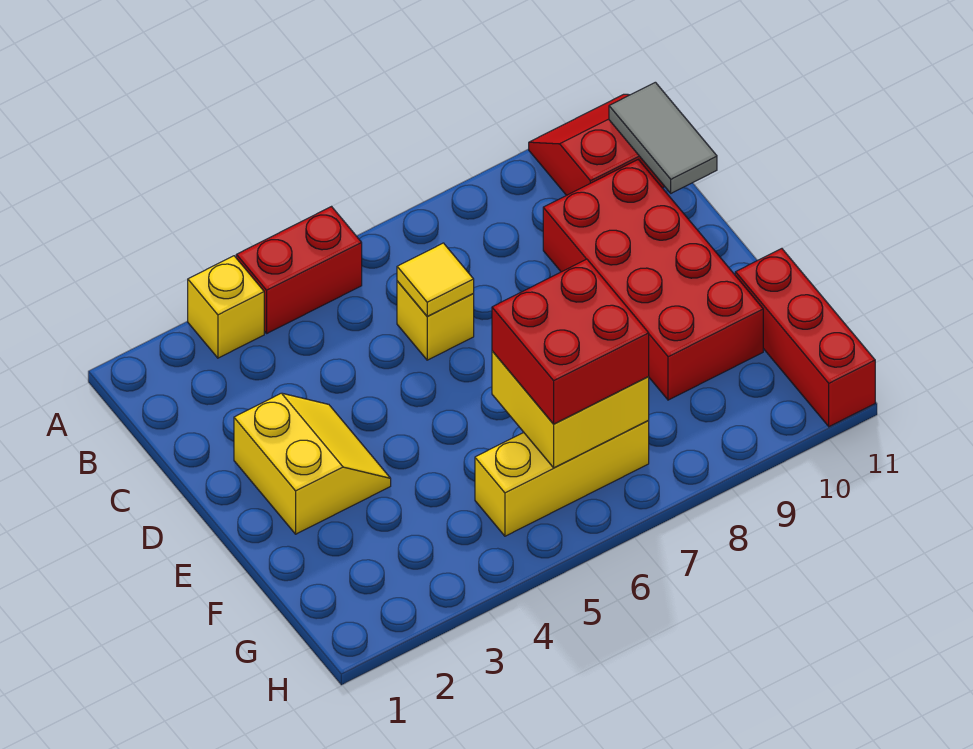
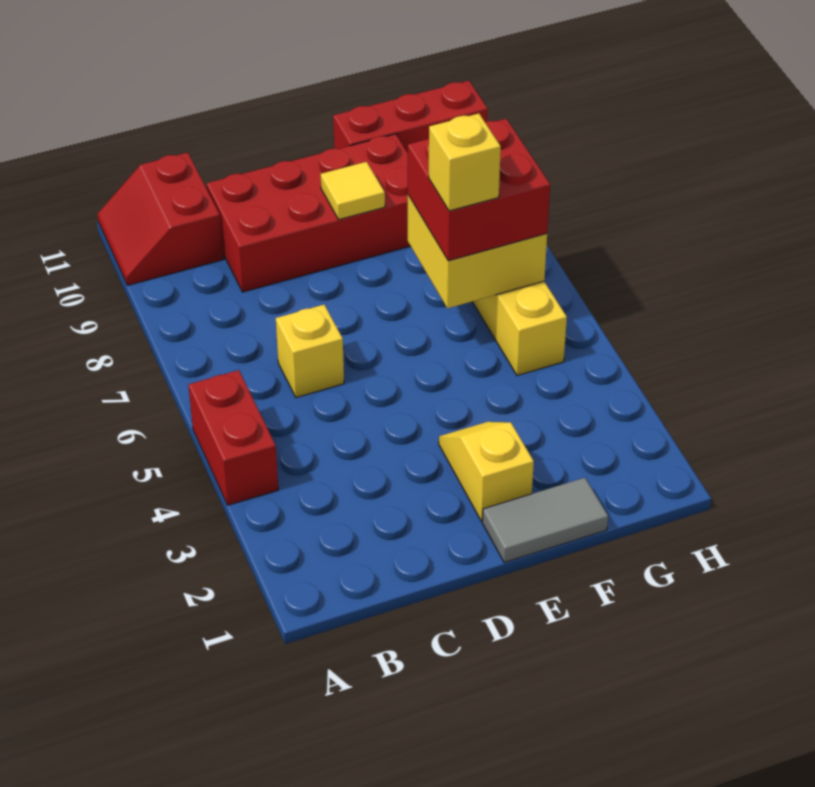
yellow 1x1 brick [188,256,264,358] -> yellow 1x1 brick moved to [429,113,501,211]
grey 1x2 tile [609,82,717,193] -> grey 1x2 tile moved to [482,478,608,563]
yellow 1x1 tile [397,243,474,316] -> yellow 1x1 tile moved to [321,162,385,220]
yellow 2x2 slope [234,393,391,534] -> yellow 1x2 slope [439,422,534,521]

